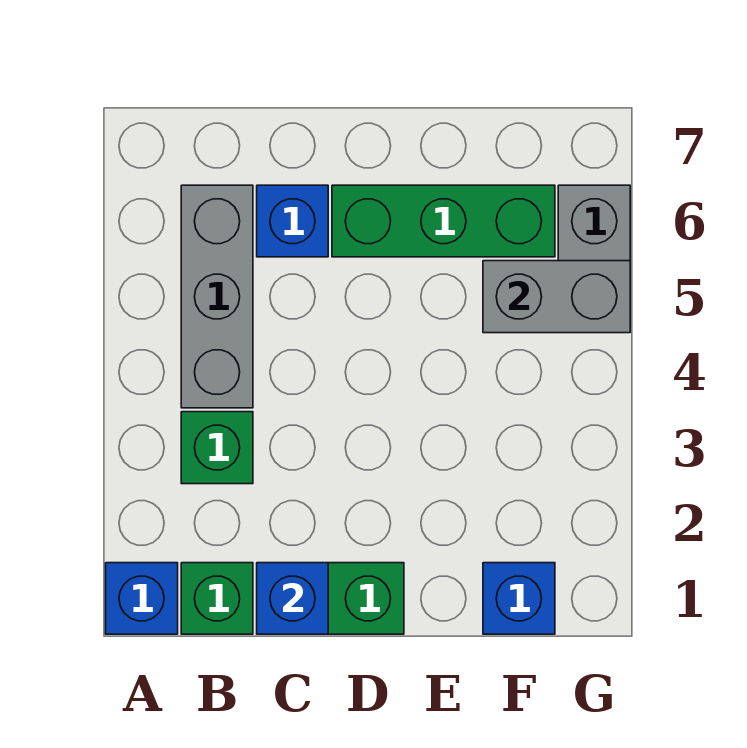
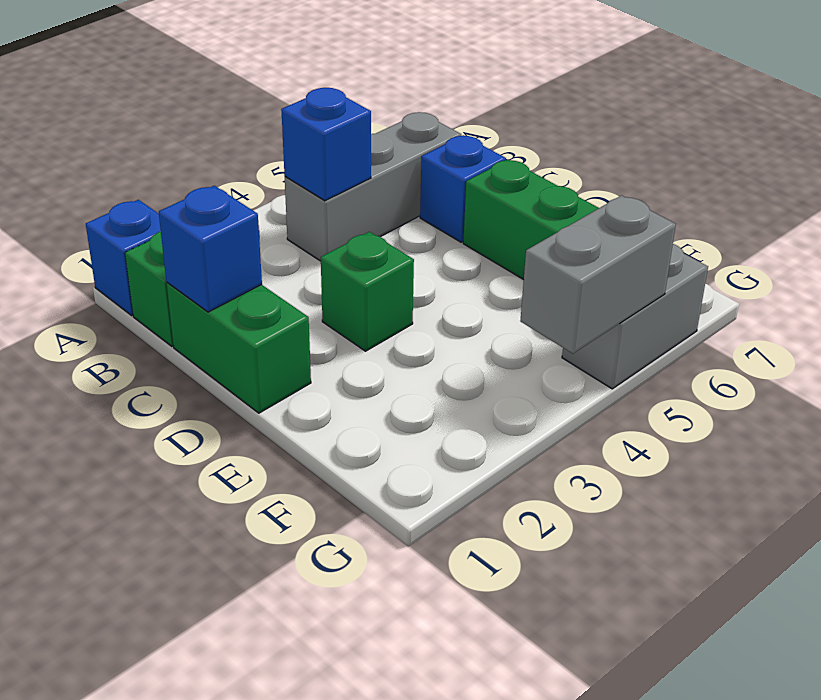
green 1x1 brick [181,412,253,484] -> green 1x1 brick moved to [321,232,414,351]
blue 1x1 brick [483,563,555,634] -> blue 1x1 brick moved to [281,88,371,201]
grey 1x2 brick [483,261,630,333] -> grey 1x2 brick turned to [520,195,676,354]

